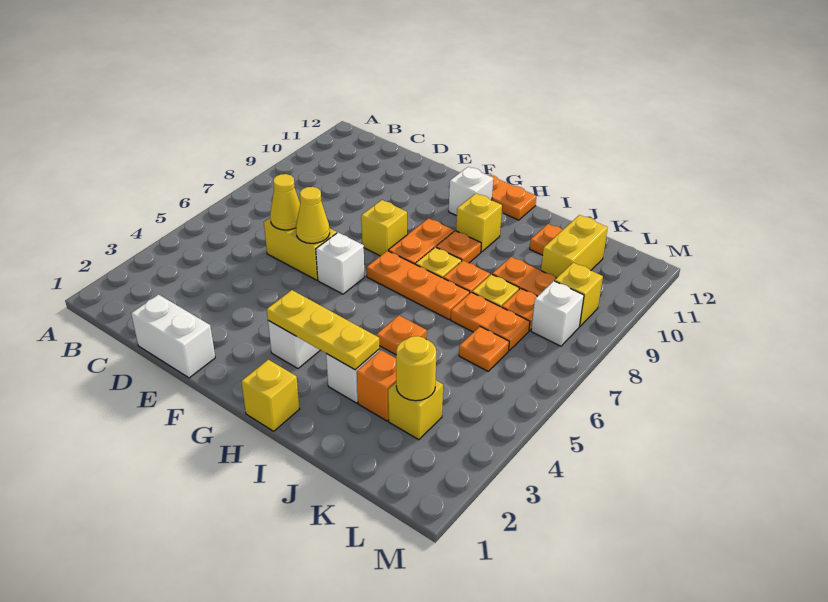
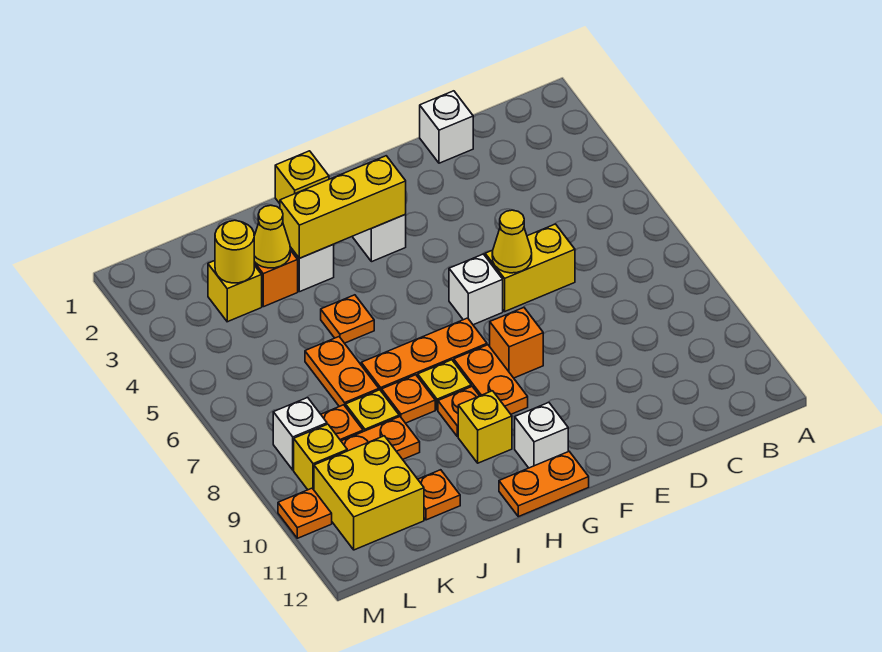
white 1x2 brick [131,295,215,378] -> white 1x1 brick [420,91,473,163]
yellow 1x1 cone [270,174,300,230] -> yellow 1x1 cone moved to [254,205,290,268]
yellow 1x1 brick [361,200,407,256] -> orange 1x1 brick [490,308,543,378]
yellow 1x3 plate [267,290,379,370] -> yellow 1x3 brick [280,156,406,258]
orange 1x2 plate [451,292,530,350] -> orange 1x2 plate turned to [305,337,379,407]
orange 1x1 plate [459,327,509,371] -> orange 1x1 plate moved to [278,488,332,538]
yellow 1x2 brick [541,215,608,278] -> yellow 2x2 brick [314,436,424,550]

